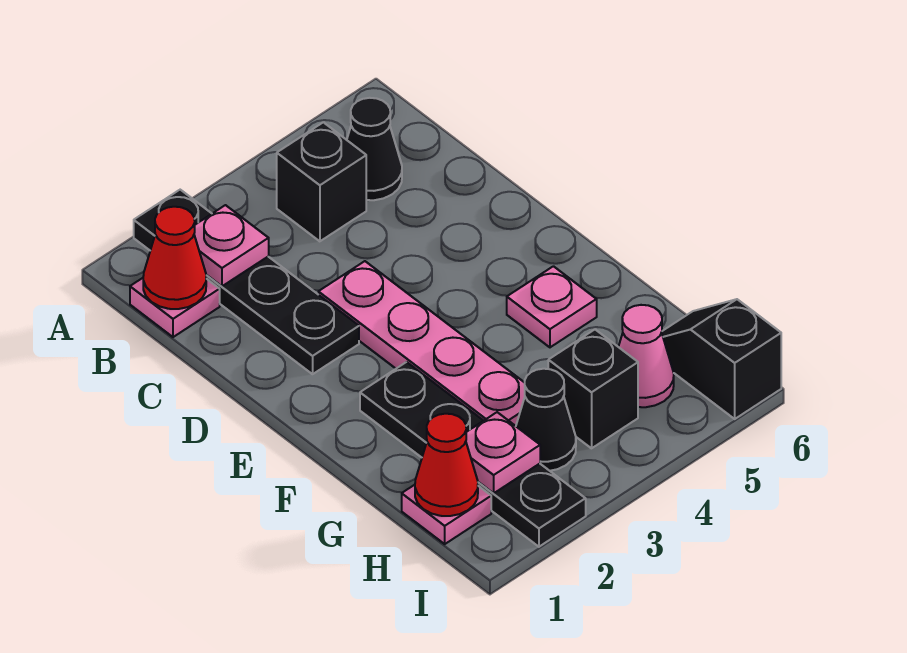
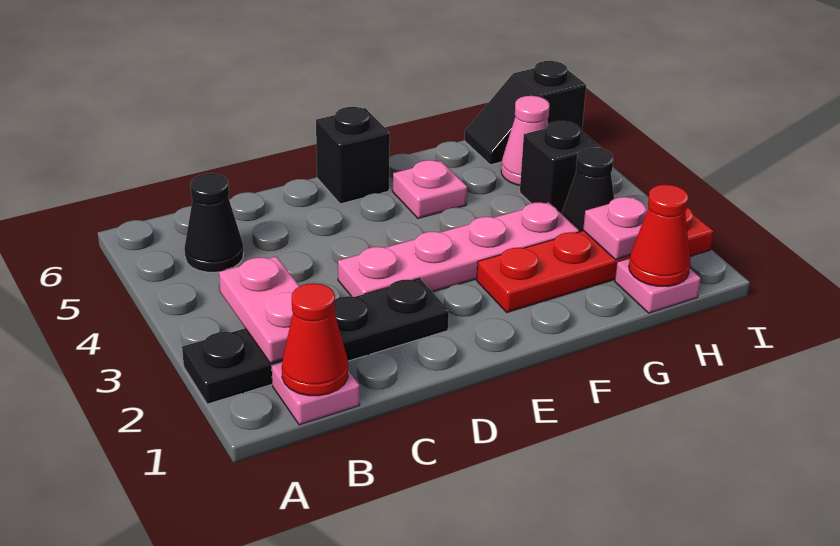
pink 1x1 plate [194,205,269,286] -> pink 1x2 plate [219,257,300,363]
black 1x1 brick [277,122,366,241] -> black 1x1 brick moved to [316,107,390,204]
black 1x4 plate [360,362,586,547] -> red 1x4 plate [477,207,714,312]

